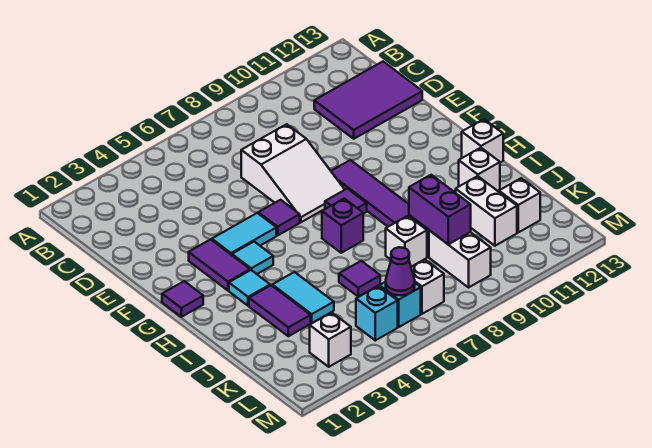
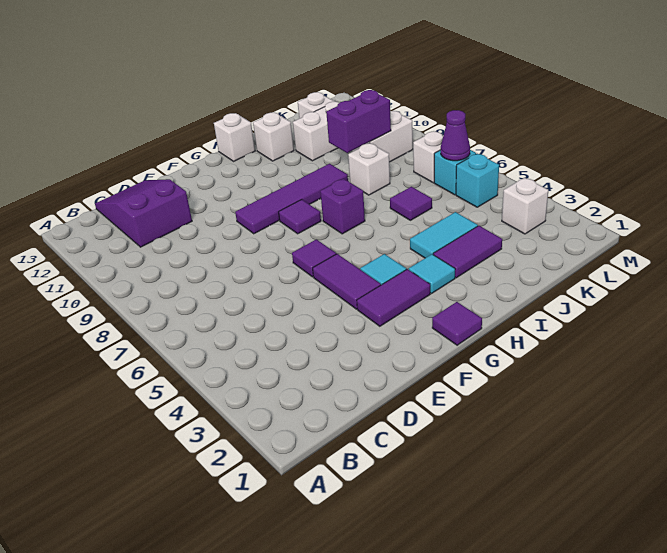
purple 2x3 tile [314,62,422,139] -> purple 2x3 slope [95,179,192,247]
white 2x3 slope [241,124,345,222] -> none
cyan 1x2 tile [212,213,276,255] -> purple 1x2 tile [313,254,381,309]

